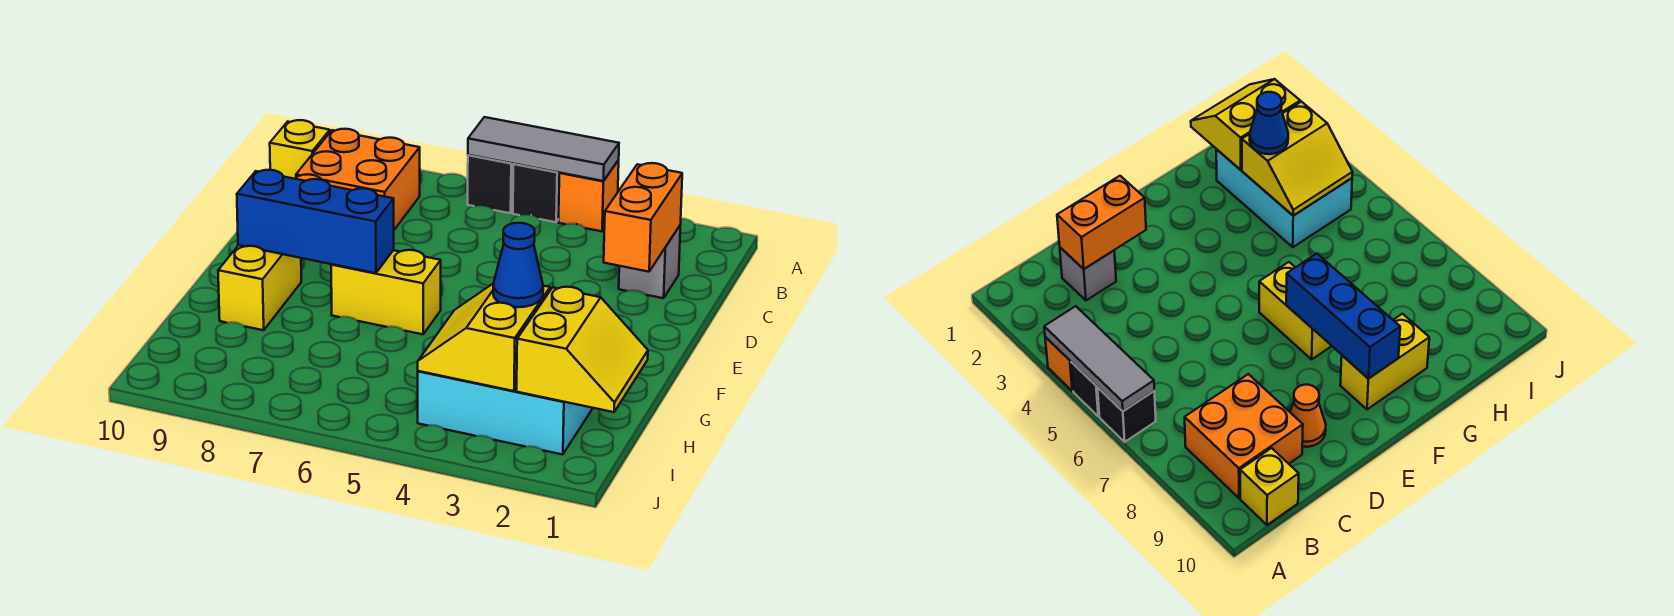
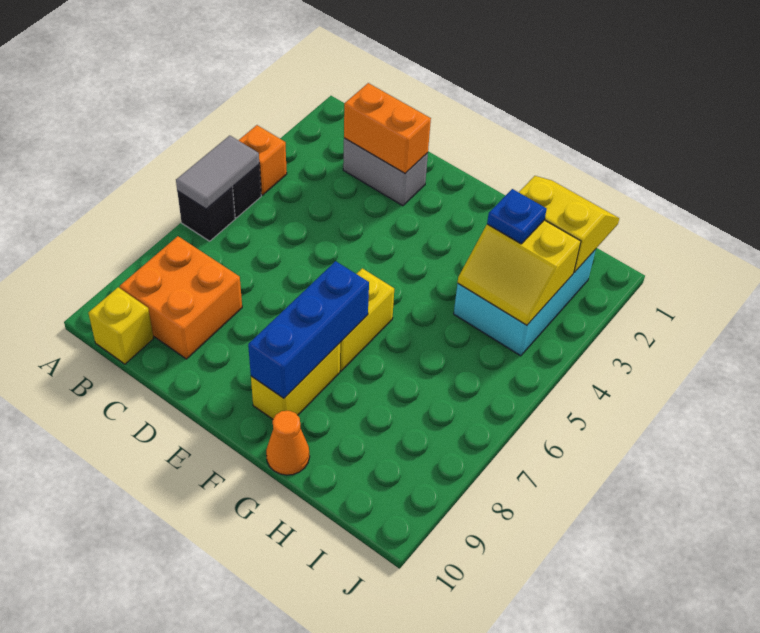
grey 1x3 tile [468,117,619,181] -> grey 1x2 tile [176,136,259,209]
grey 1x1 brick [619,226,680,298] -> grey 1x2 brick [343,138,428,206]
orange 1x1 cone [1290,385,1326,447] -> orange 1x1 cone moved to [266,411,310,475]
yellow 1x2 brick [218,245,301,330] -> yellow 1x2 brick turned to [251,343,340,419]
blue 1x1 cone [493,223,543,307] -> blue 1x1 plate [487,189,547,244]

